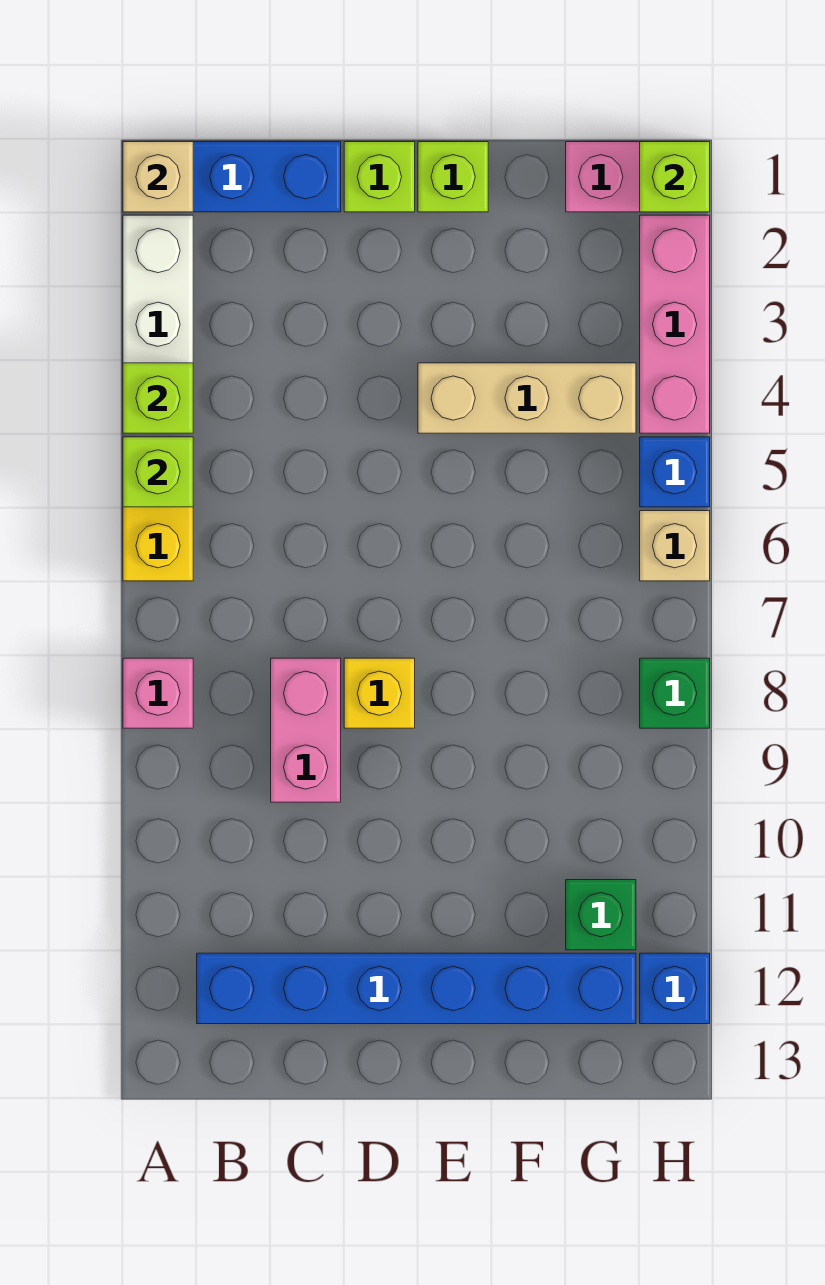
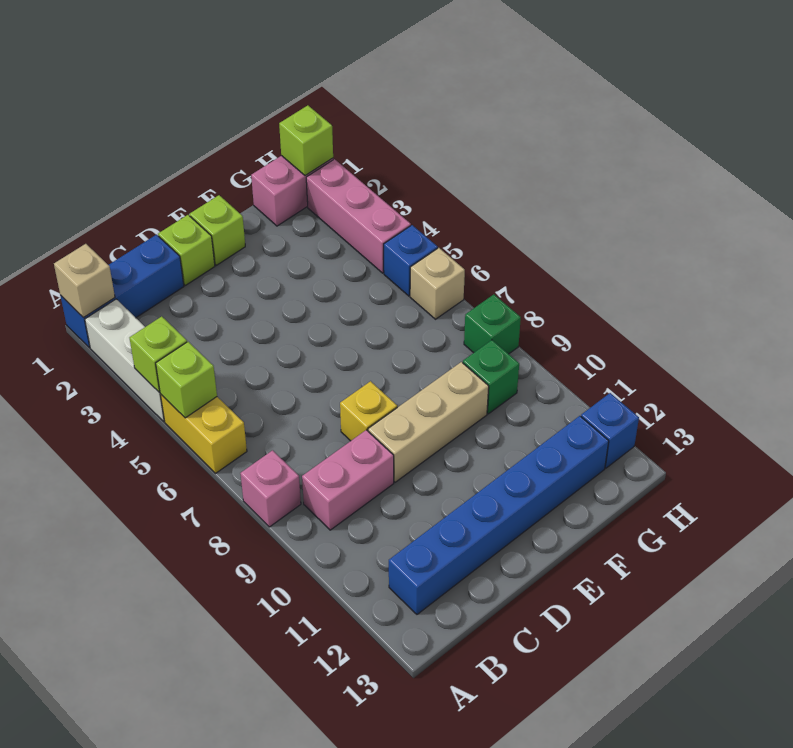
pink 1x2 brick [271,658,341,802] -> pink 1x2 brick turned to [302,430,394,530]
tan 1x3 brick [418,363,636,433] -> tan 1x3 brick moved to [368,362,489,482]
green 1x1 brick [566,880,636,950] -> green 1x1 brick moved to [463,340,519,414]

